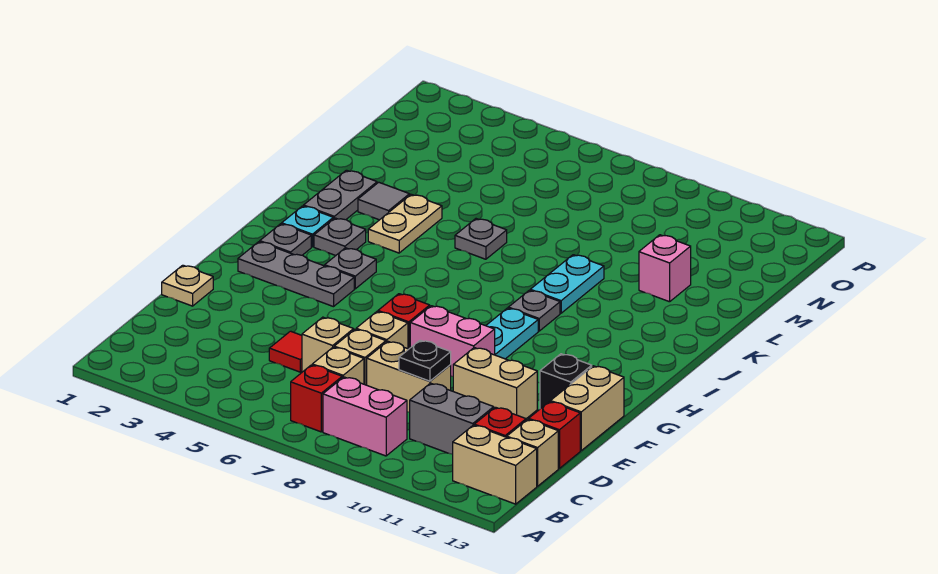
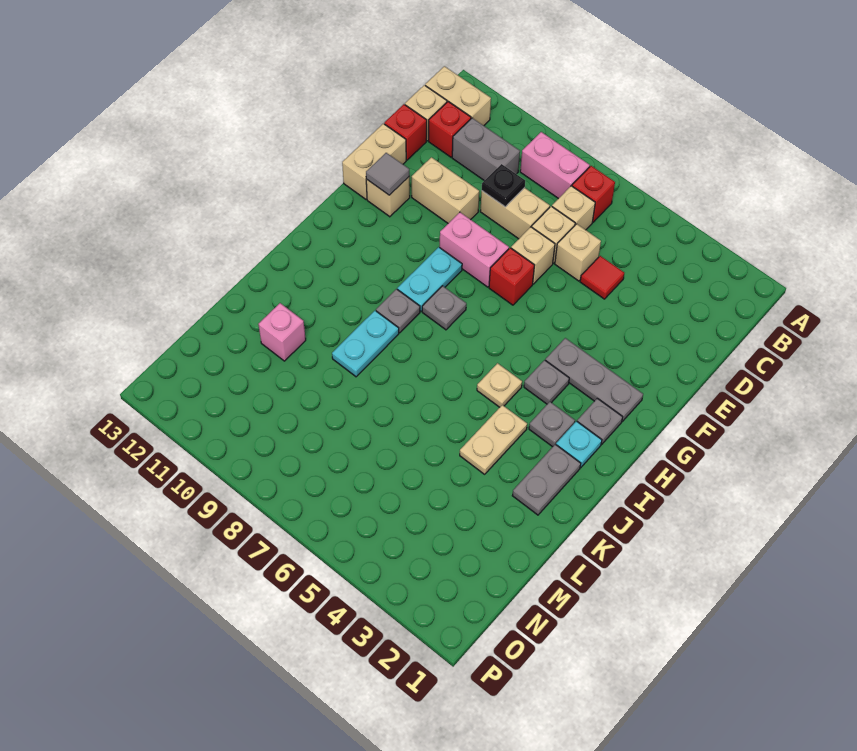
tan 1x1 plate [162,265,213,306] -> tan 1x1 plate moved to [477,363,522,407]
black 1x1 brick [540,354,592,409] -> tan 1x1 brick [366,177,410,217]
grey 1x1 tile [358,182,410,220] -> grey 1x1 tile moved to [366,153,409,195]
grey 1x1 plate [455,219,507,259] -> grey 1x1 plate moved to [422,286,466,330]

